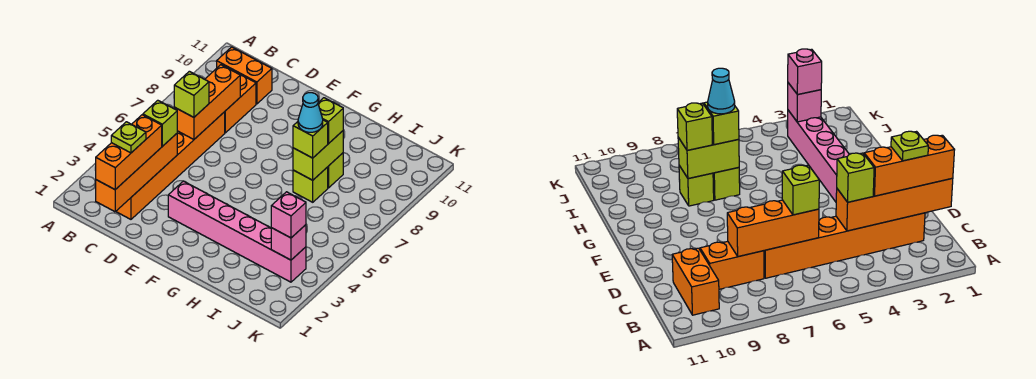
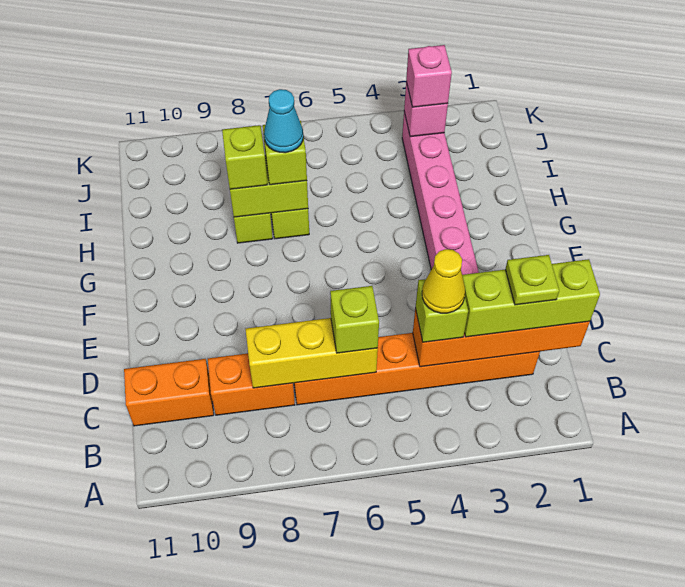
orange 1x2 brick [217,47,272,104] -> orange 1x2 brick turned to [124,359,214,426]
orange 1x3 brick [96,115,162,190] -> lime 1x3 brick [462,259,600,337]
none -> yellow 1x1 cone [422,249,465,313]
orange 1x3 brick [174,65,240,139] -> yellow 1x3 brick [246,318,378,388]

